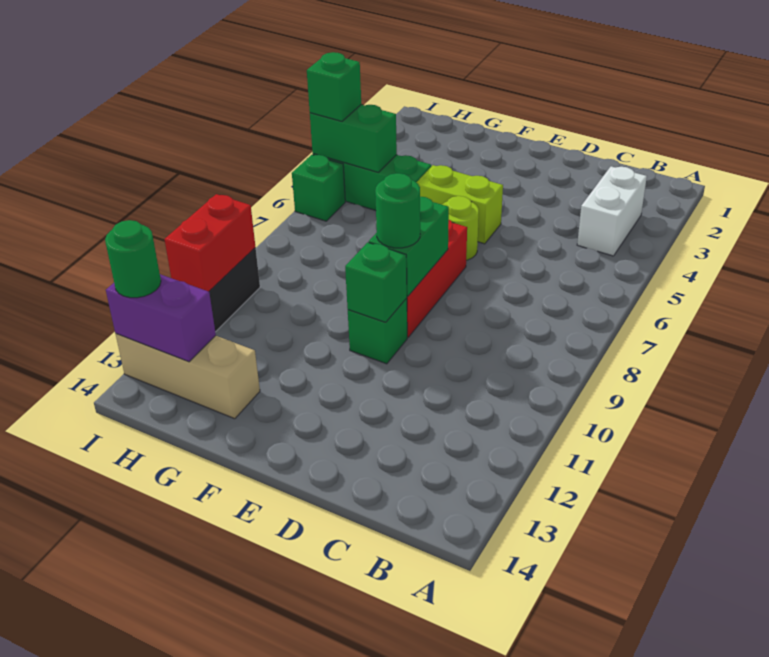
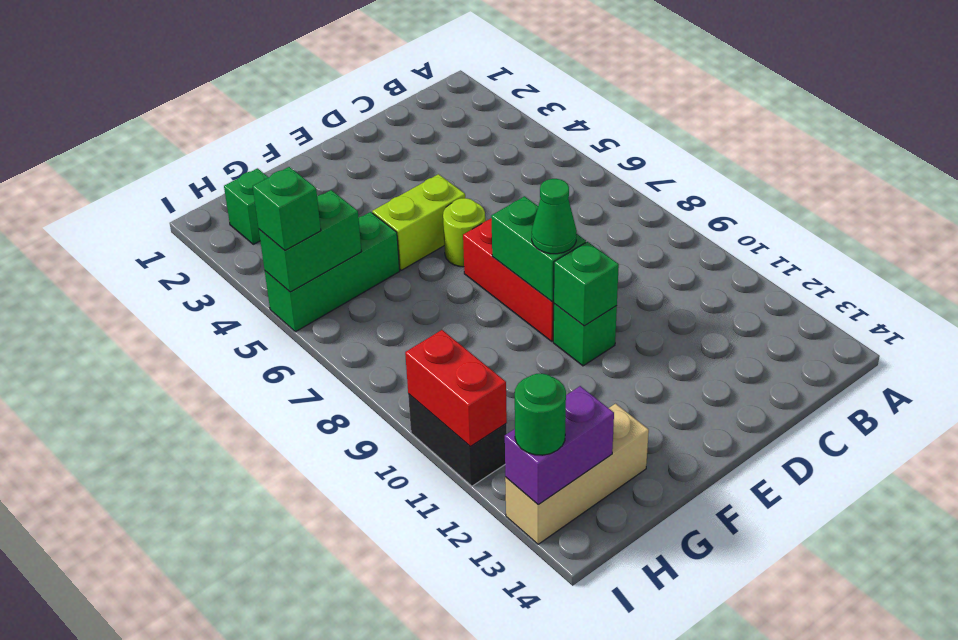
white 1x2 brick [577,166,647,256] -> none
green 1x1 round brick [375,173,420,248] -> green 1x1 cone [532,179,577,254]
green 1x1 brick [292,155,345,221] -> green 1x1 brick moved to [224,168,269,244]

